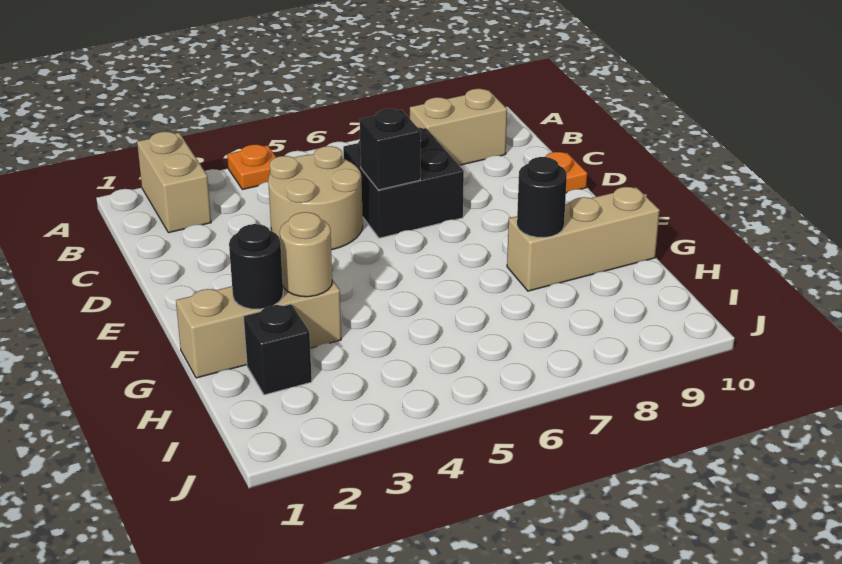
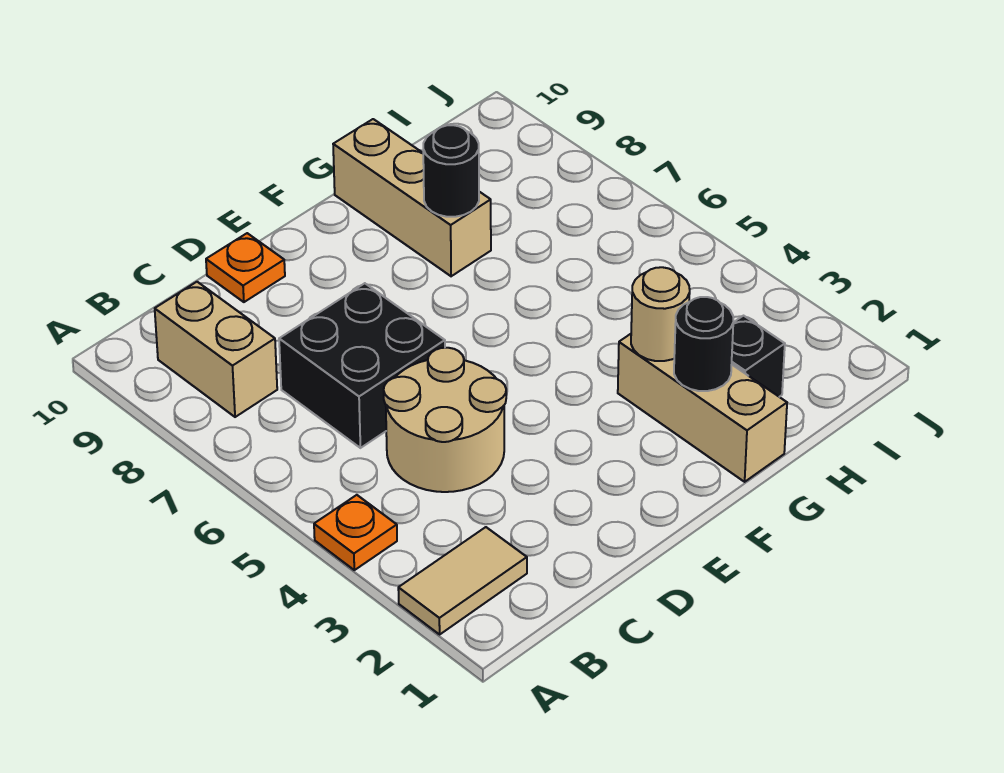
tan 1x2 brick [137,132,211,233] -> tan 1x2 tile [398,527,527,634]
black 1x1 brick [360,109,420,190] -> none

